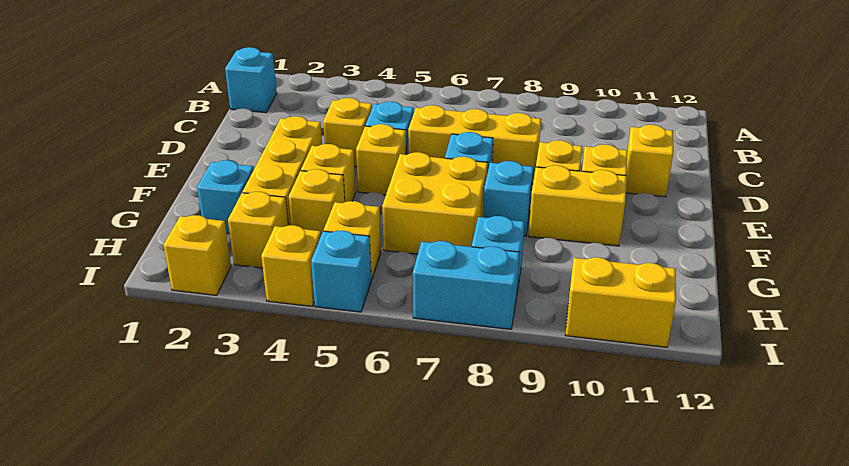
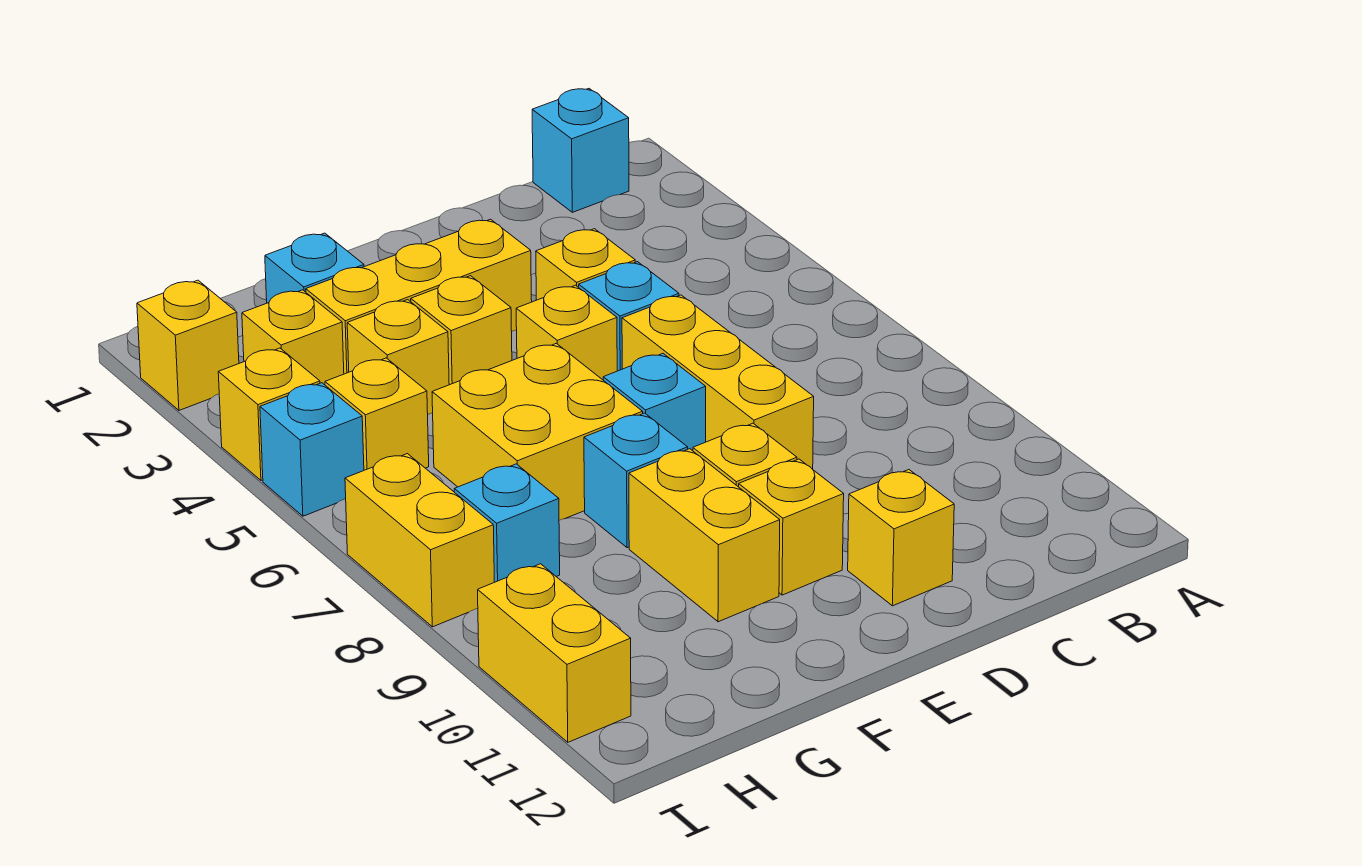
cyan 1x2 brick [413,241,520,329] -> yellow 1x2 brick [345,454,494,627]

